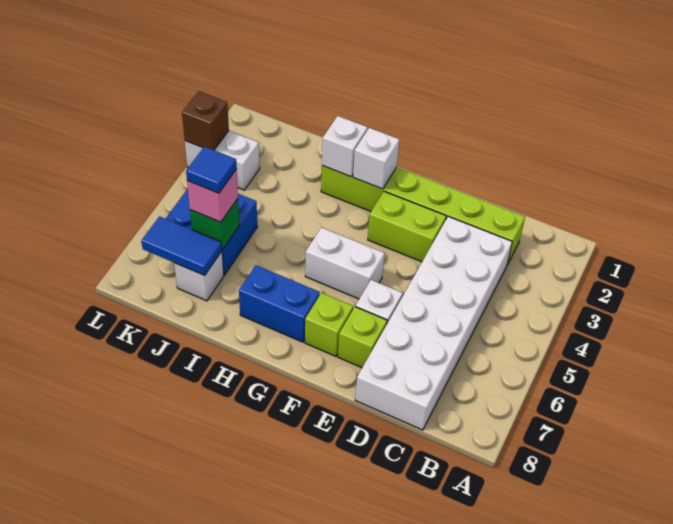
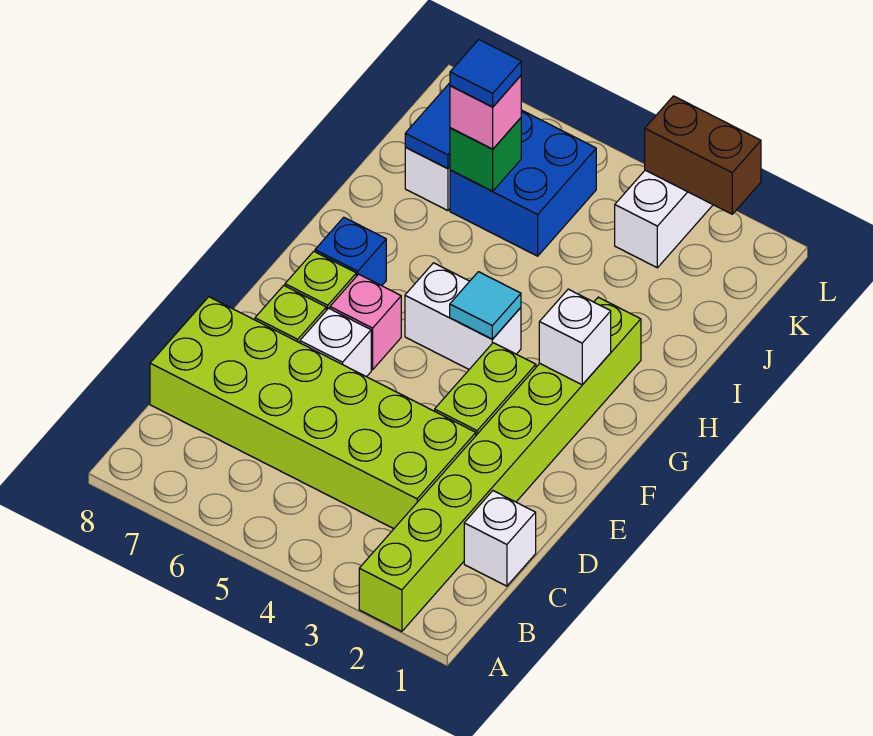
lime 1x6 brick [321,166,525,265] -> lime 1x8 brick [359,297,641,631]
white 2x6 brick [355,216,512,430] -> lime 2x6 brick [150,297,476,529]
white 1x2 brick [305,227,385,299] -> white 1x2 brick turned to [405,263,521,369]
none -> pink 1x1 brick [330,274,401,370]
none -> cyan 1x1 tile [450,272,521,339]
blue 1x2 brick [239,265,320,342] -> blue 1x1 brick [315,217,386,286]
white 1x1 brick [322,116,368,177] -> white 1x1 brick moved to [464,491,536,586]
brown 1x1 brick [182,91,229,150] -> brown 1x2 brick [645,96,761,214]

